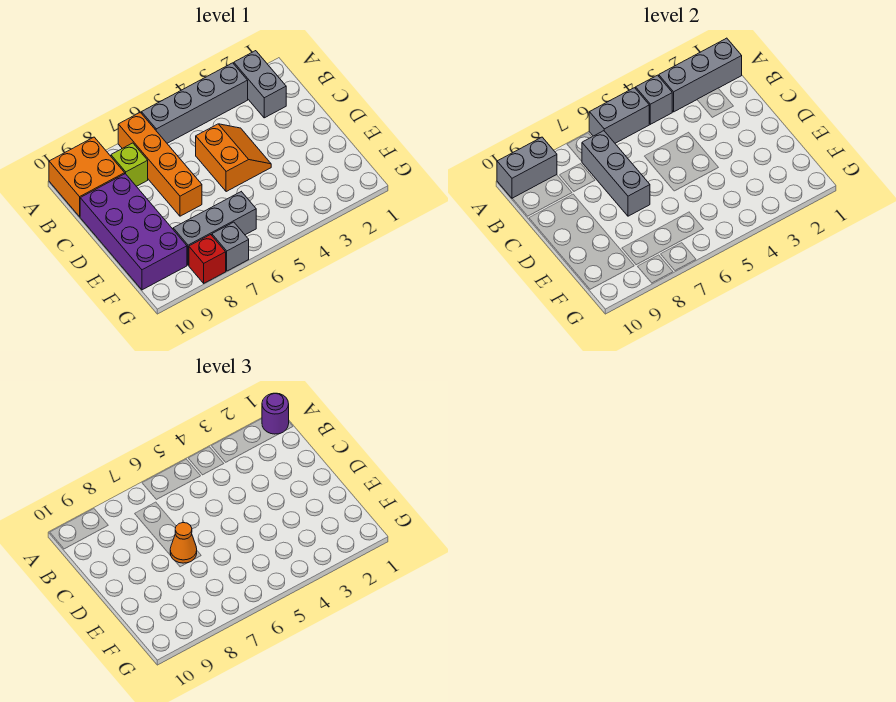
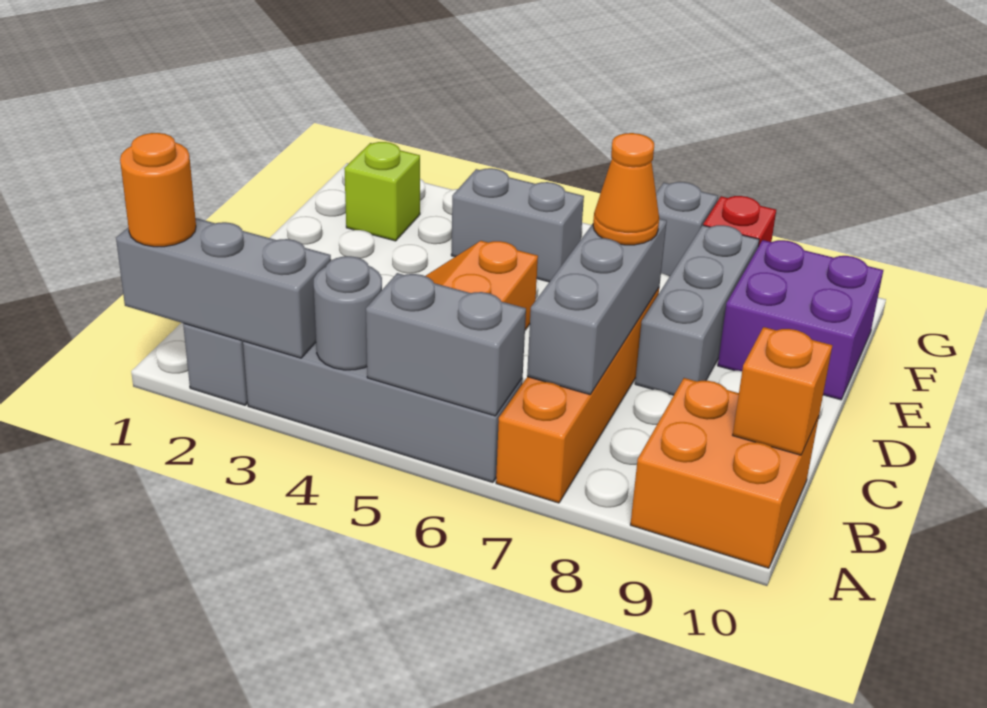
purple 1x1 round brick [262,393,289,434] -> orange 1x1 round brick [120,133,196,247]
grey 1x1 brick [636,75,672,124] -> grey 1x1 round brick [314,256,382,370]
grey 1x2 brick [497,137,557,198] -> grey 1x2 brick moved to [451,168,584,282]
lime 1x1 brick [111,143,148,186] -> lime 1x1 brick moved to [344,142,420,241]
none -> orange 1x1 brick [733,327,832,455]
purple 2x4 brick [80,174,187,290] -> purple 2x2 brick [718,240,883,400]
grey 1x3 brick [173,192,256,265] -> grey 1x3 brick turned to [635,225,759,395]

